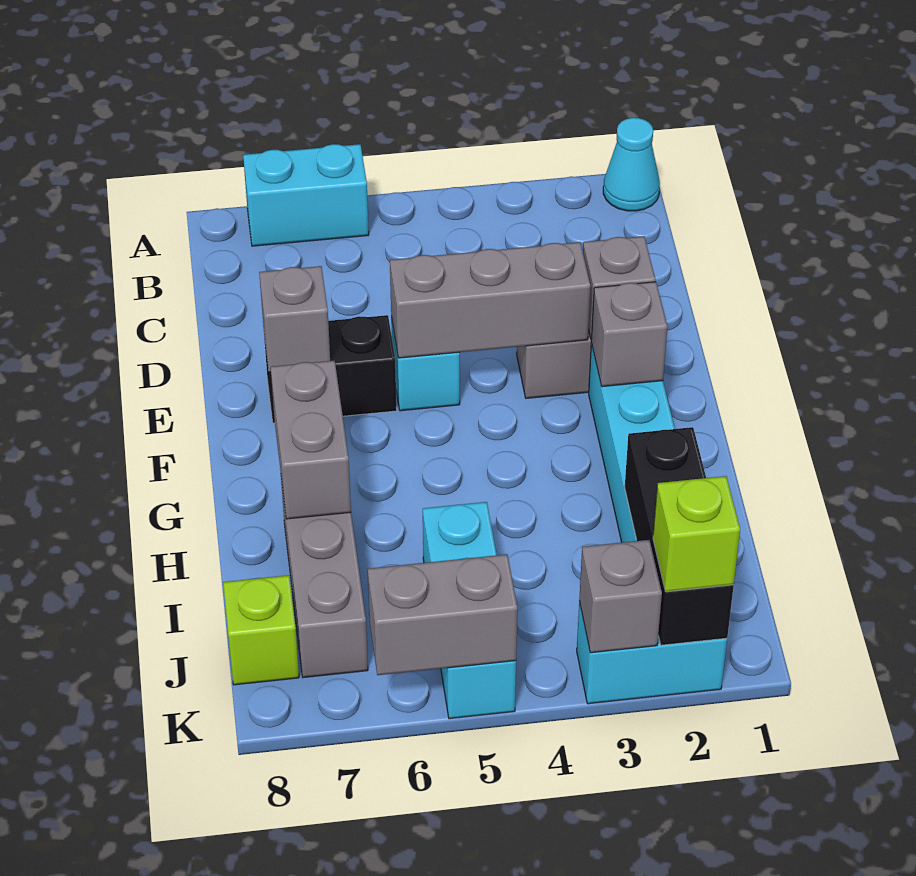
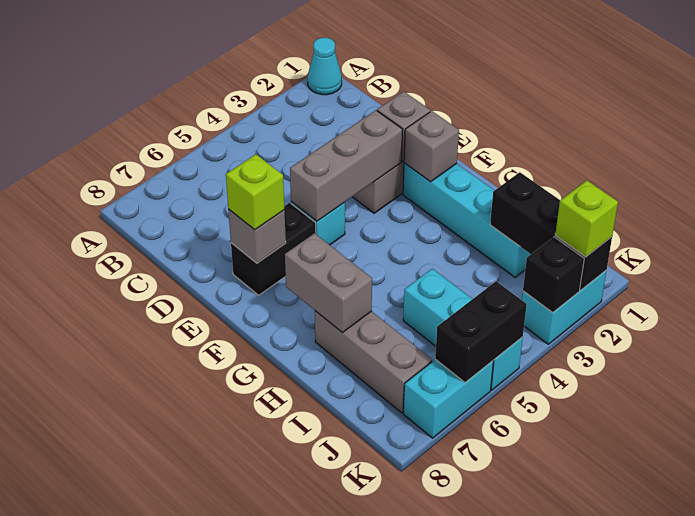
cyan 1x2 brick [243,144,369,246] -> cyan 1x2 brick moved to [403,359,493,438]
lime 1x1 brick [223,575,299,685] -> lime 1x1 brick moved to [226,154,284,230]
grey 1x1 brick [579,540,662,653] -> black 1x1 brick [523,237,584,313]
grey 1x2 brick [368,554,518,675] -> black 1x2 brick [435,281,527,382]

